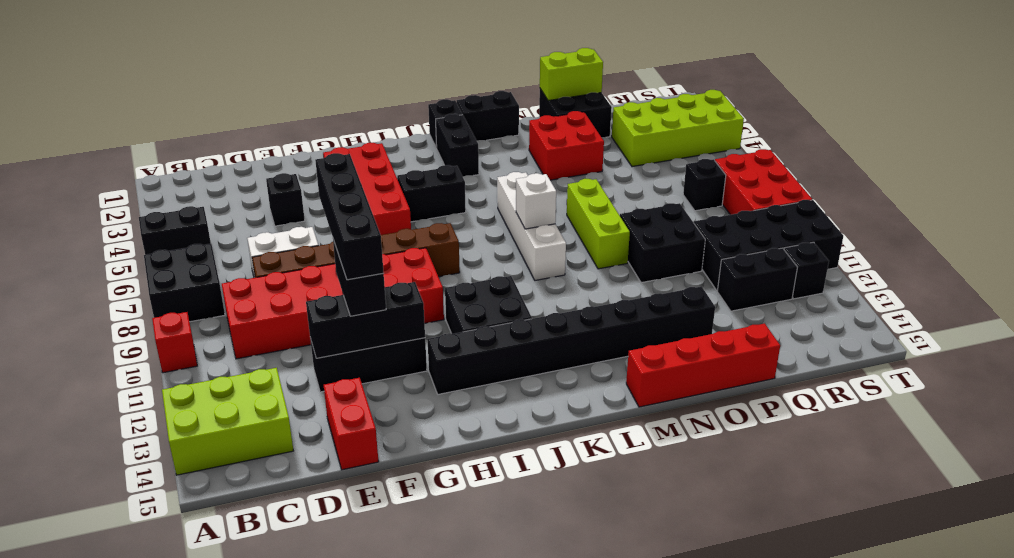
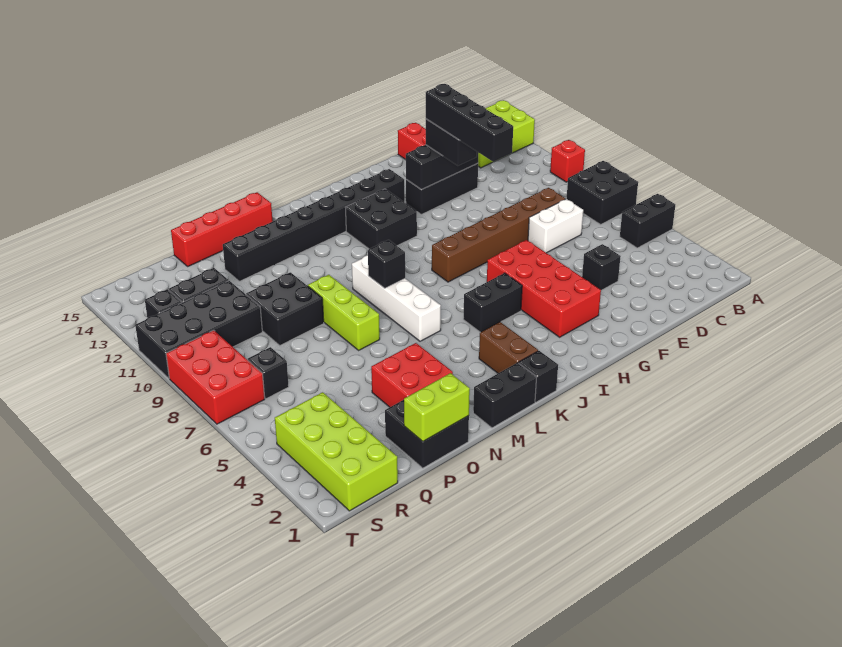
red 2x6 brick [222,248,444,359] -> none
black 1x2 brick [436,114,479,177] -> brown 1x2 brick [479,322,538,373]
white 1x1 brick [516,173,556,229] -> black 1x1 brick [368,240,405,288]
lime 2x4 brick [612,90,744,167] -> lime 2x4 brick turned to [275,392,398,511]

